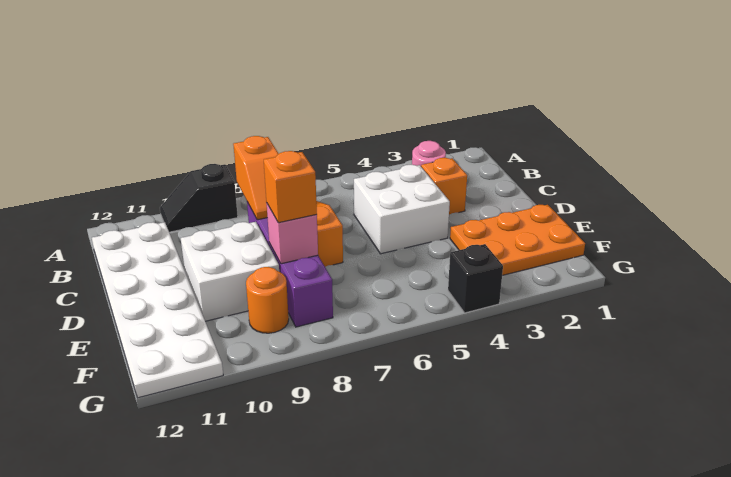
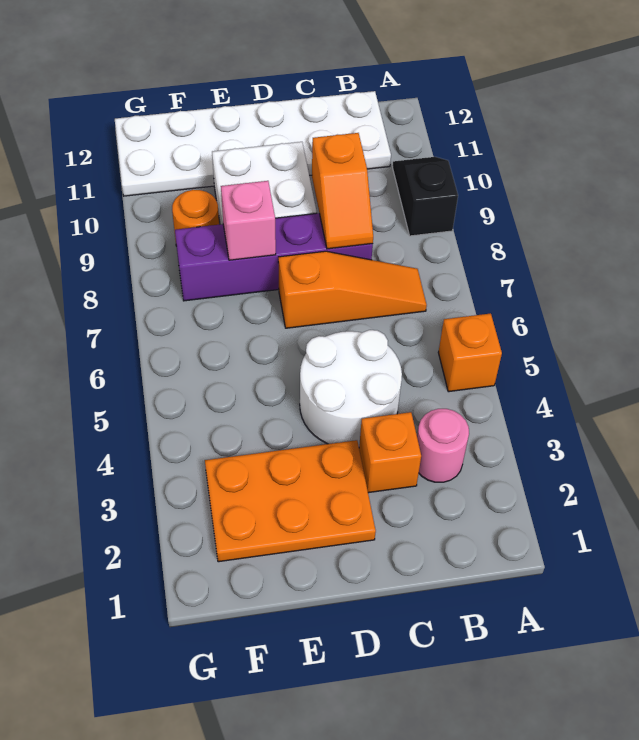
orange 1x2 slope [233,136,278,220] -> orange 1x2 slope turned to [312,133,373,249]
white 2x2 brick [354,165,450,254] -> white 2x2 round brick [300,330,402,446]
orange 2x3 plate [450,205,585,275] -> orange 2x3 plate turned to [205,440,376,562]
orange 1x1 brick [264,151,317,223] -> orange 1x1 brick moved to [438,313,502,392]
black 1x1 brick [448,244,503,313] -> none

